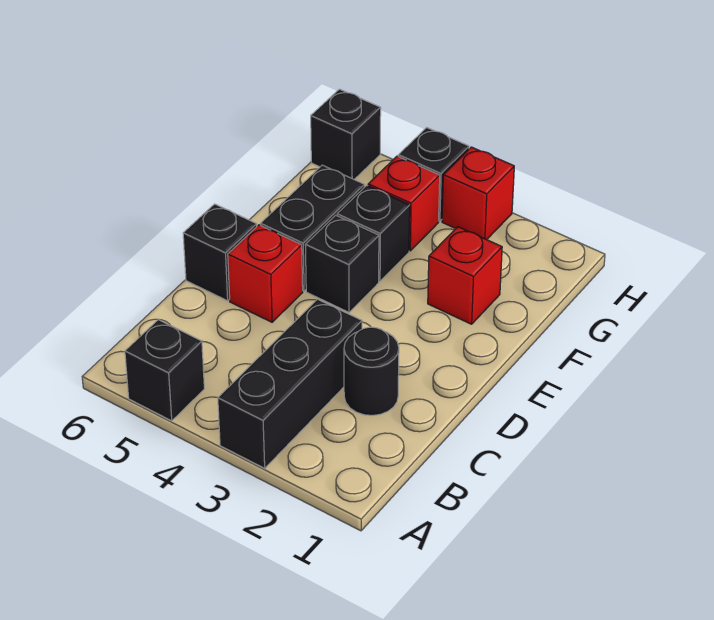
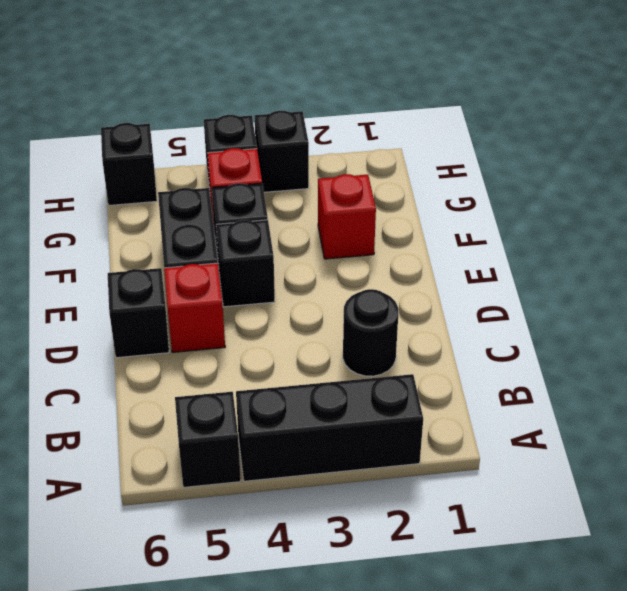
black 1x3 brick [218,299,362,468] -> black 1x3 brick turned to [236,374,423,481]
red 1x1 brick [442,147,514,240] -> black 1x1 brick [255,111,309,192]

